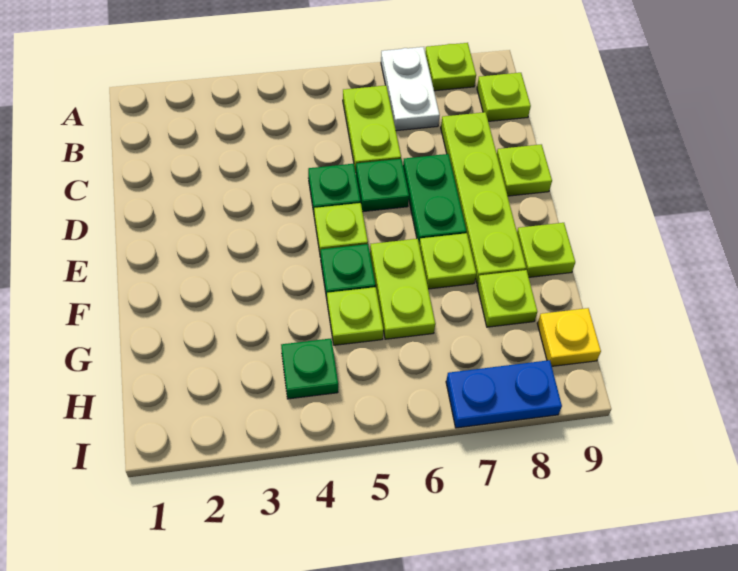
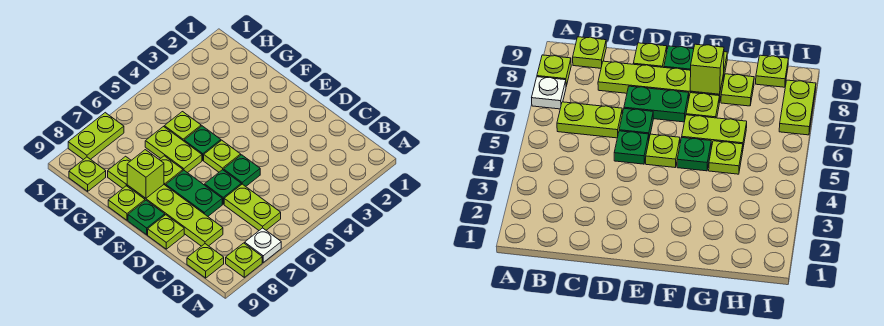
white 1x2 plate [381,47,440,131] -> white 1x1 plate [245,228,281,262]
none -> lime 1x1 brick [127,150,164,198]
green 1x1 plate [281,339,338,399] -> green 1x1 plate moved to [128,200,165,235]
yellow 1x1 plate [537,308,601,366] -> lime 1x1 plate [69,157,106,191]
blue 1x2 plate [446,360,562,428] -> lime 1x2 plate [68,113,124,160]

